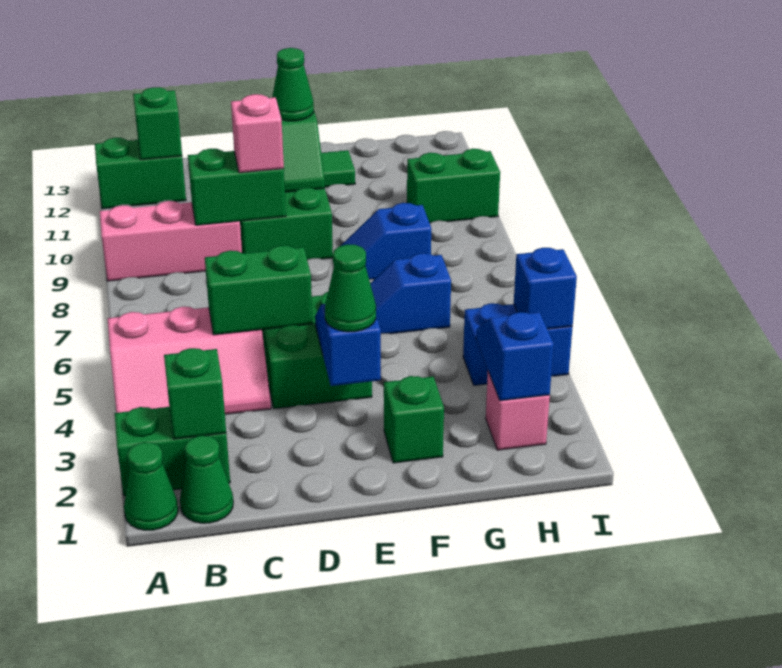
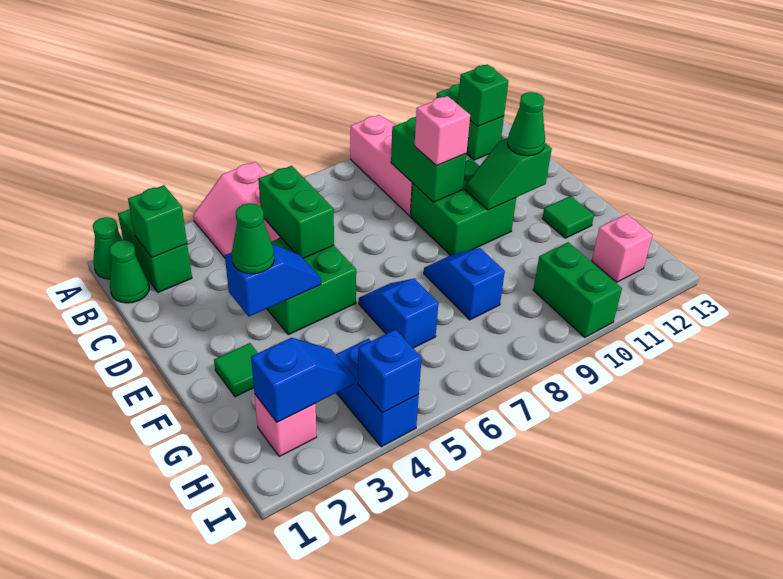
green 1x1 brick [384,376,444,463] -> green 1x1 tile [214,343,258,397]
none -> pink 1x1 brick [592,214,653,282]

